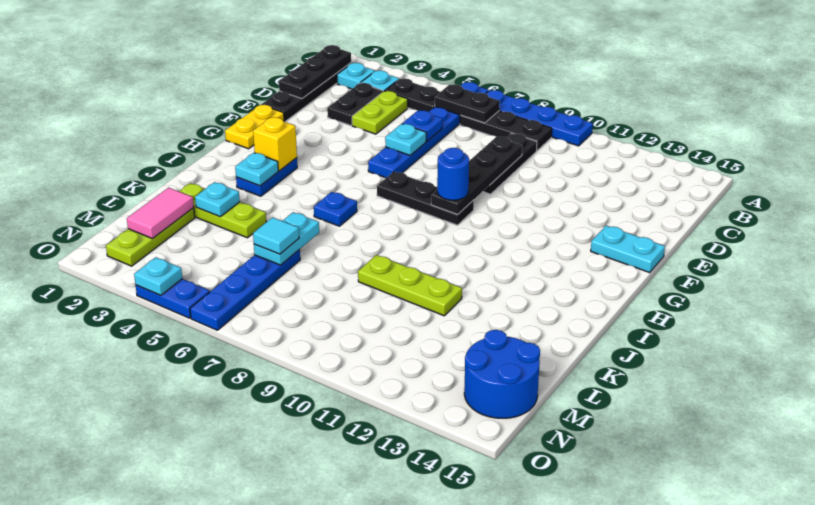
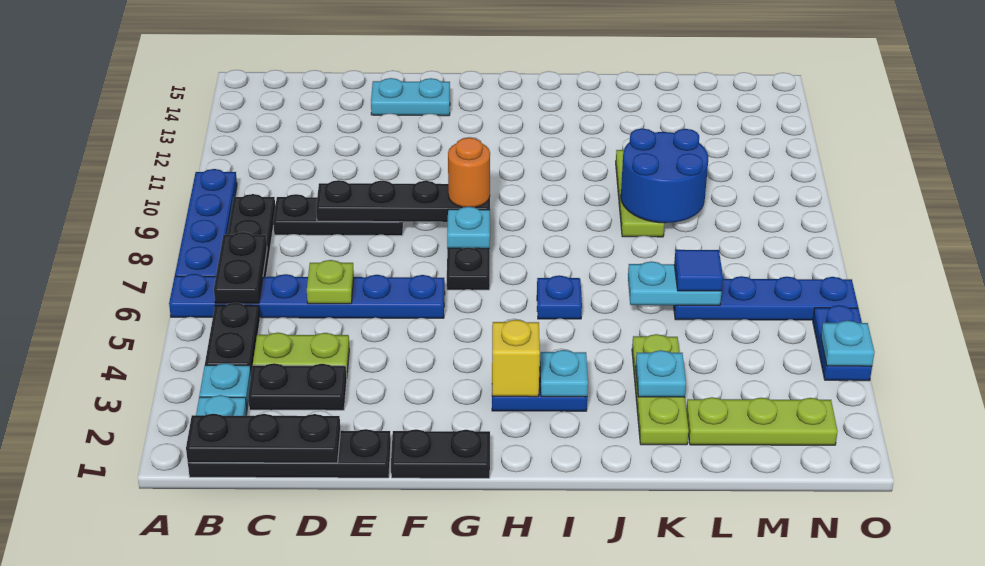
blue 1x1 plate [402,110,443,141] -> lime 1x1 plate [307,260,354,304]
cyan 1x1 plate [385,124,426,155] -> cyan 1x1 plate moved to [447,207,490,249]
yellow 1x2 plate [225,105,284,149] -> black 1x2 plate [391,429,490,478]
cyan 1x2 plate [591,226,665,273] -> cyan 1x2 plate turned to [371,78,450,116]
blue 1x1 round brick [437,148,469,200] -> orange 1x1 round brick [448,138,490,207]
pink 1x2 tile [127,188,194,239] -> none
cyan 1x1 tile [253,217,299,254] -> blue 1x1 tile [674,250,723,291]
blue 2x2 round brick [464,330,540,418] -> blue 2x2 round brick moved to [621,129,708,223]

